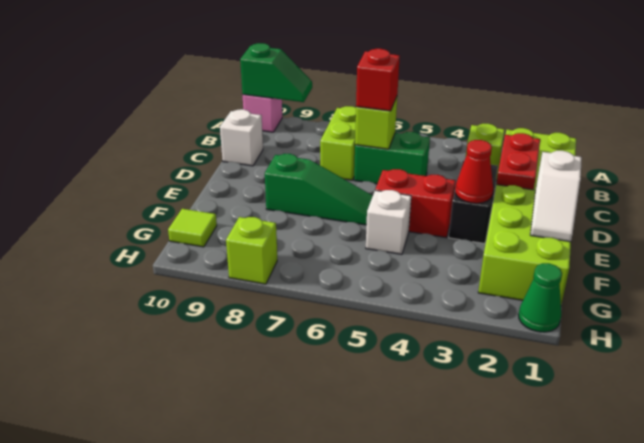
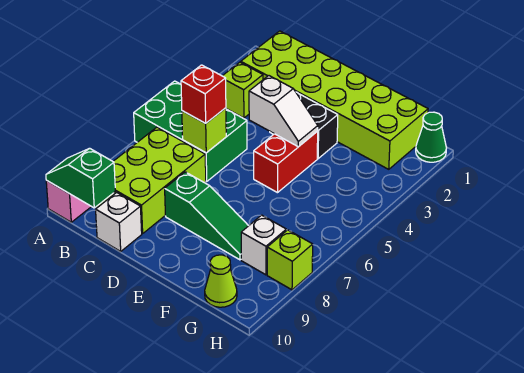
green 1x2 slope [240,43,312,102] -> green 1x2 slope turned to [46,148,115,208]
lime 1x2 brick [320,106,356,180] -> lime 2x3 brick [96,127,206,234]
red 1x2 plate [496,133,540,190] -> none
green 1x2 brick [354,132,430,184] -> green 2x3 brick [134,81,247,181]
white 1x2 slope [530,151,582,242] -> white 1x2 slope moved to [249,76,318,147]
red 1x1 cone [455,140,493,203] -> none
green 1x3 slope [265,154,373,225] -> green 1x3 slope turned to [165,172,248,260]
white 1x1 brick [366,190,411,254] -> white 1x1 brick moved to [241,215,286,275]
lime 1x1 tile [168,209,217,247] -> lime 1x1 cone [205,255,237,307]

